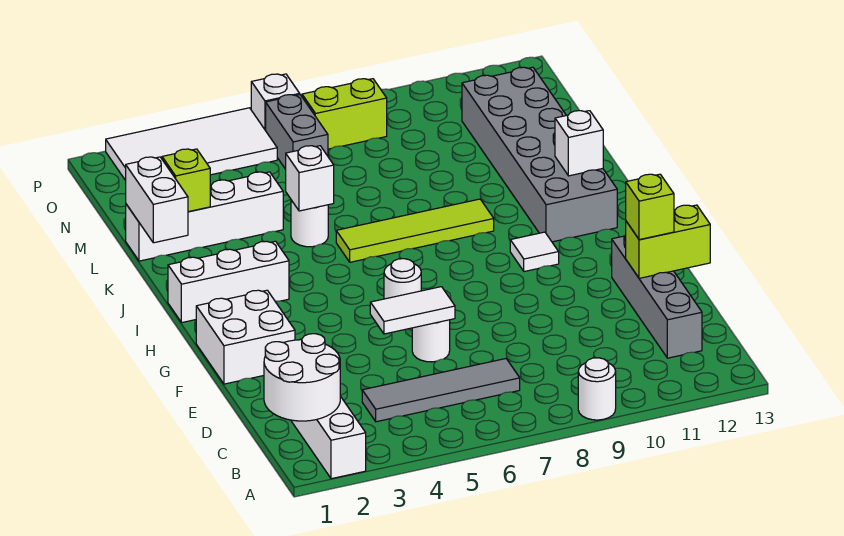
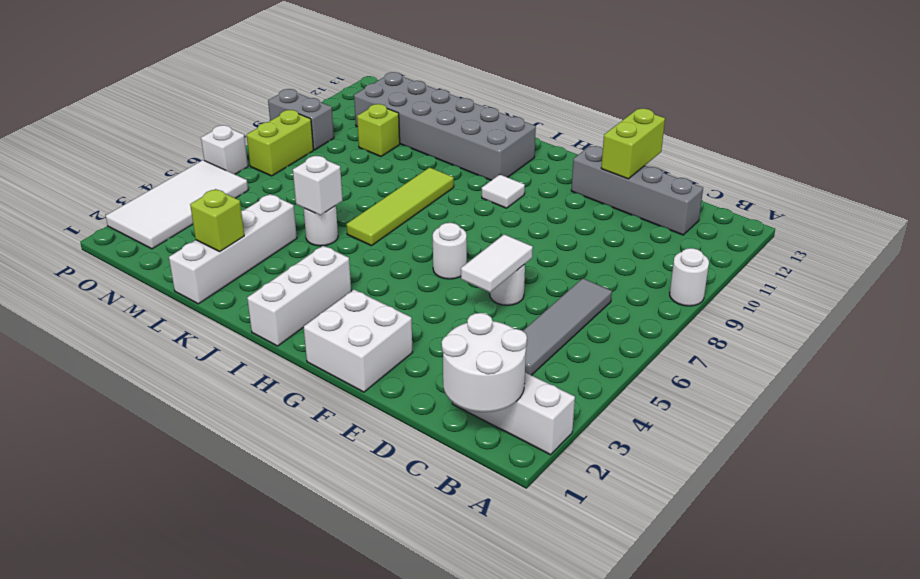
lime 1x1 brick [626,174,674,240] -> lime 1x1 brick moved to [357,104,400,156]
white 1x1 brick [555,111,603,176] -> none
white 1x2 brick [126,157,188,243] -> none
grey 1x2 brick [266,95,328,169] -> grey 1x2 brick moved to [268,89,334,150]

